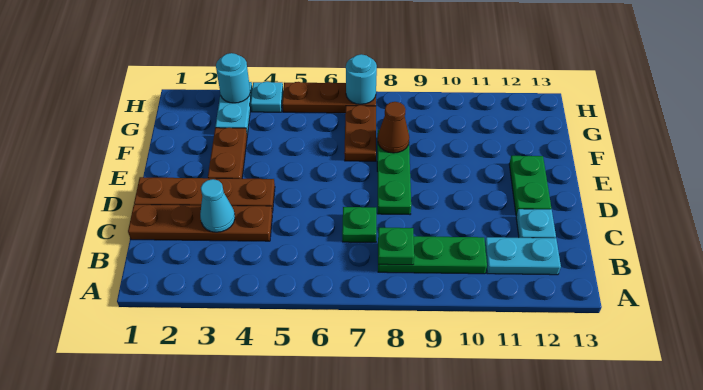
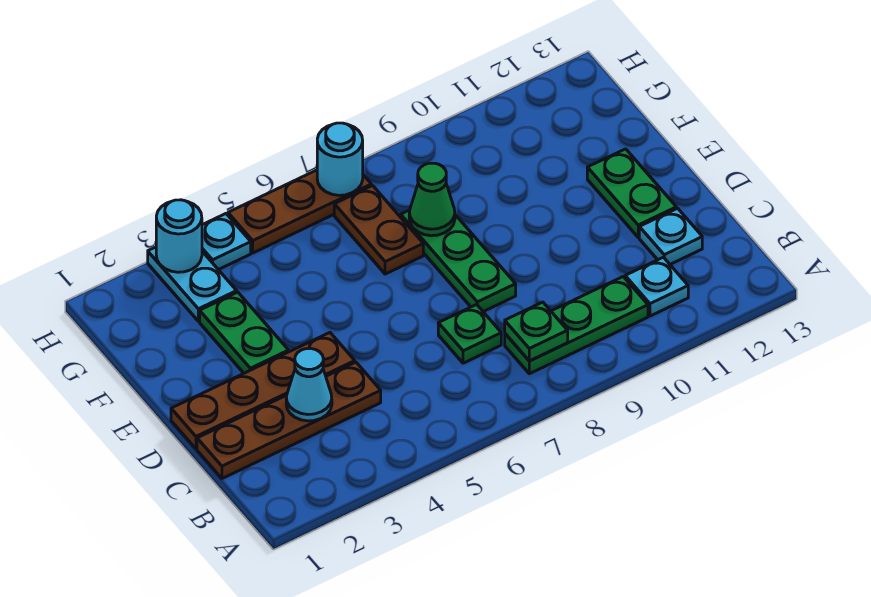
cyan 1x2 plate [485,237,561,275] -> cyan 1x1 plate [625,257,688,316]
brown 1x2 plate [208,128,247,179] -> green 1x2 plate [200,292,289,373]
brown 1x1 cone [378,102,409,153] -> green 1x1 cone [409,163,455,236]

